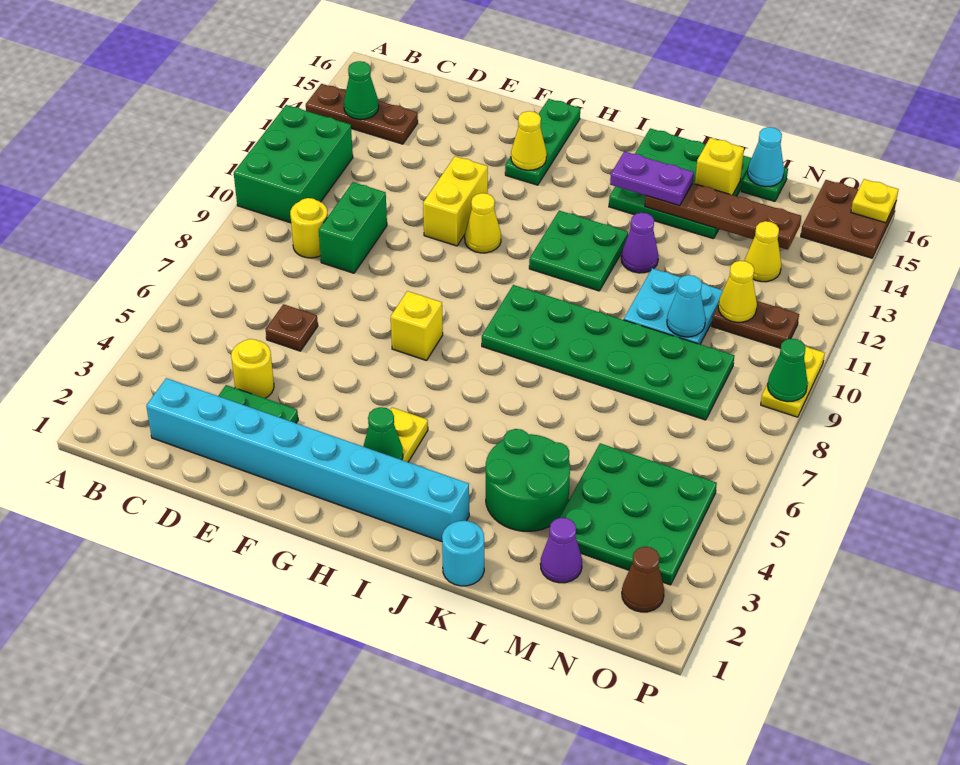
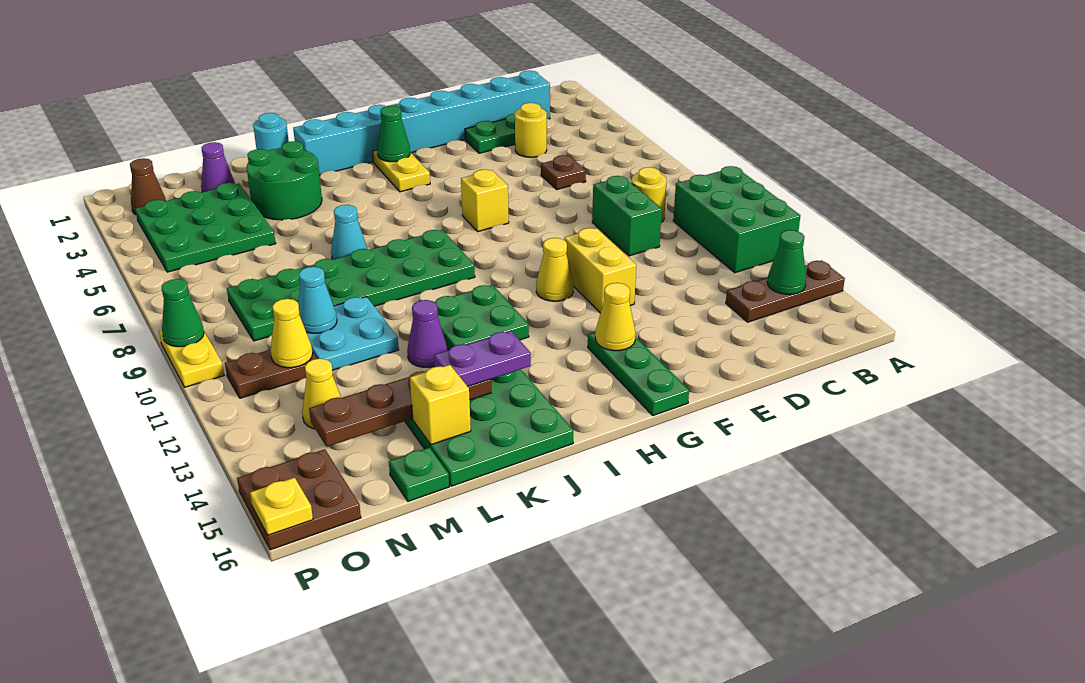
cyan 1x1 cone [748,127,784,187] -> cyan 1x1 cone moved to [331,205,367,259]

